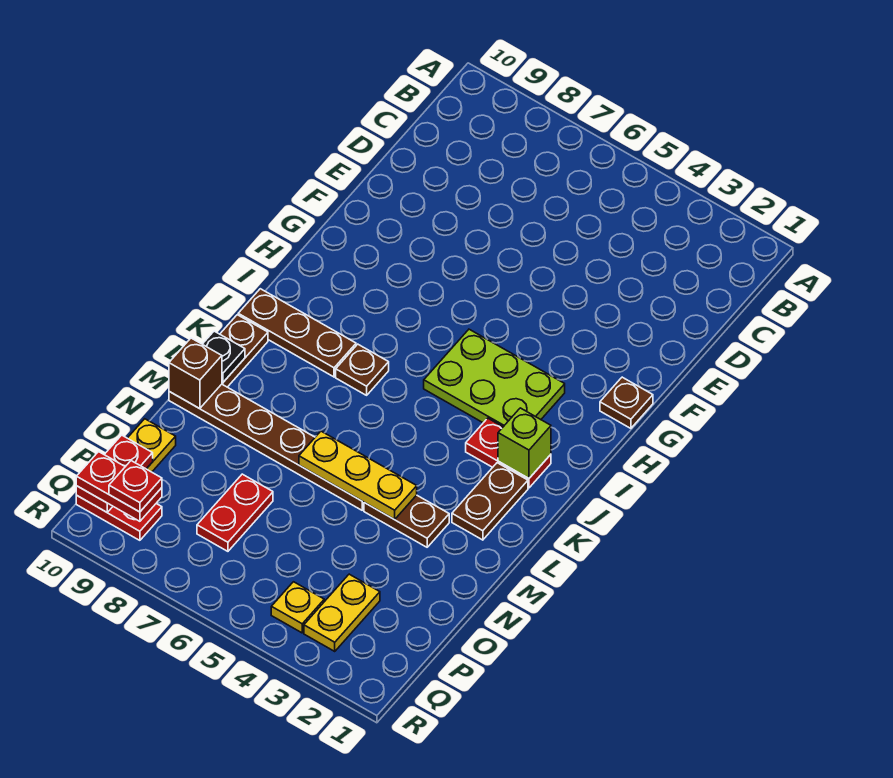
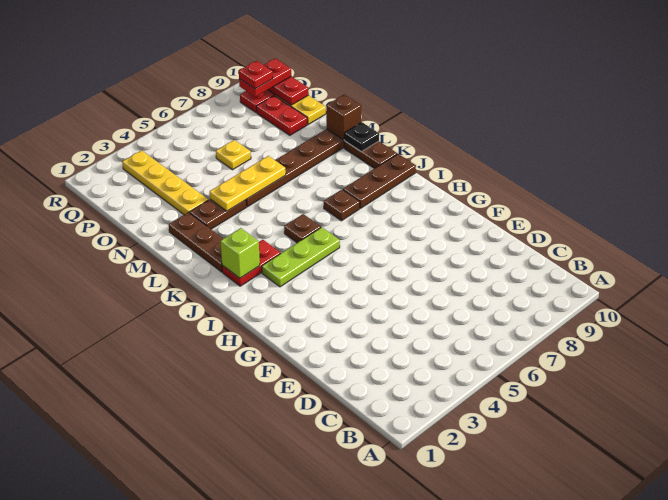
brown 1x1 plate [600,377,653,428] -> brown 1x1 plate moved to [284,214,321,243]
lime 2x3 plate [424,329,565,427] -> lime 1x3 plate [262,227,340,287]
brown 1x2 plate [452,463,528,540] -> brown 1x3 plate [169,212,223,272]
red 1x2 plate [197,474,273,551] -> red 1x2 plate moved to [257,96,307,135]
yellow 1x2 plate [304,574,380,651] -> yellow 1x4 plate [122,150,208,215]
yellow 1x1 plate [271,582,324,633] -> yellow 1x1 plate moved to [216,140,251,170]

